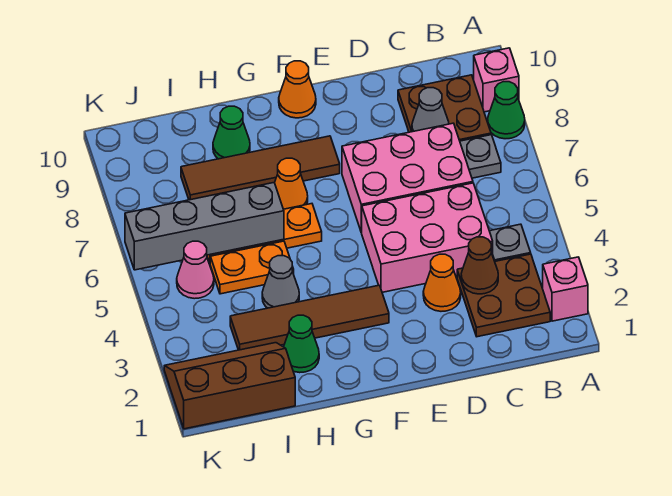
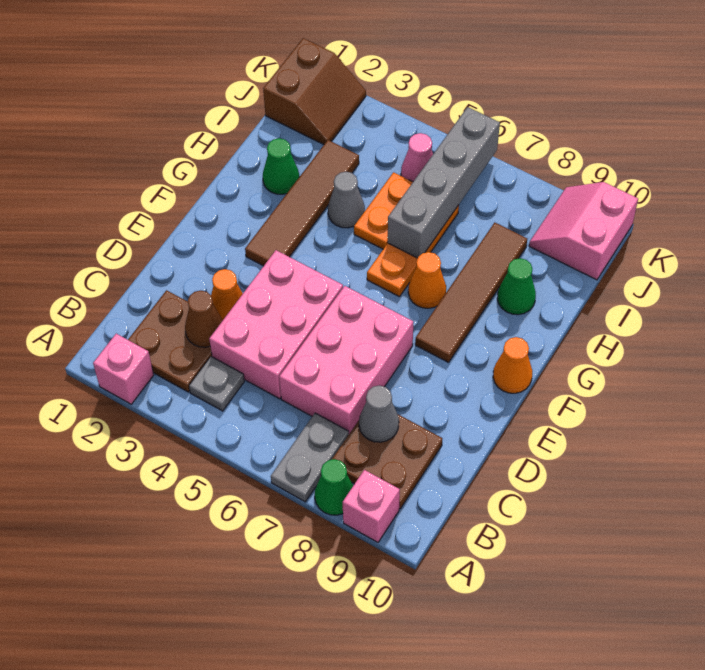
grey 1x1 plate [460,135,501,178] -> grey 1x2 plate [271,413,349,502]
brown 2x3 slope [164,343,295,429] -> brown 2x2 slope [263,38,366,144]
none -> pink 2x2 slope [529,182,638,280]

